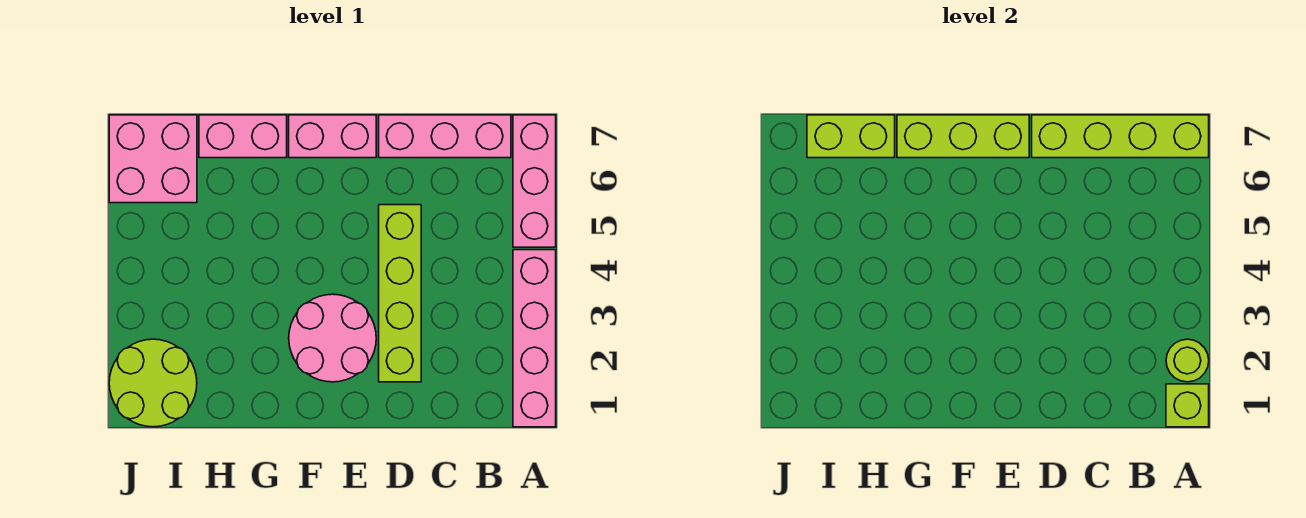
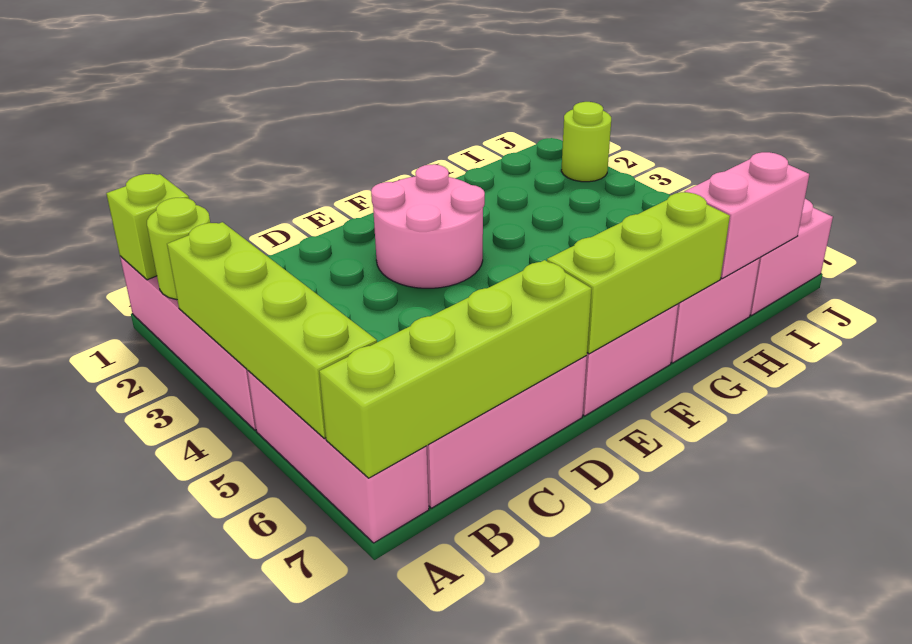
lime 1x4 brick [379,205,421,382] -> lime 1x4 brick moved to [167,222,377,438]
lime 1x2 brick [807,115,895,158] -> pink 1x2 brick [684,152,809,278]
lime 2x2 round brick [109,339,197,427] -> lime 1x1 round brick [561,102,611,182]

